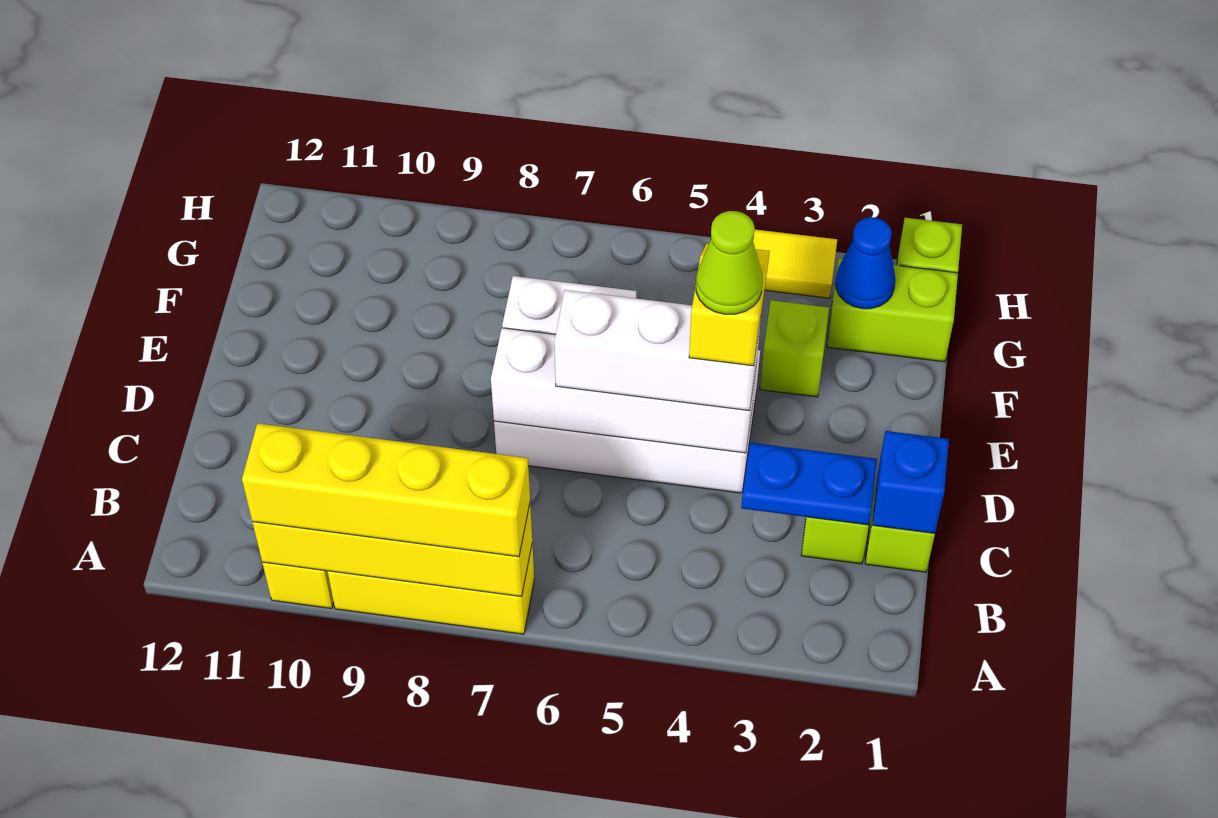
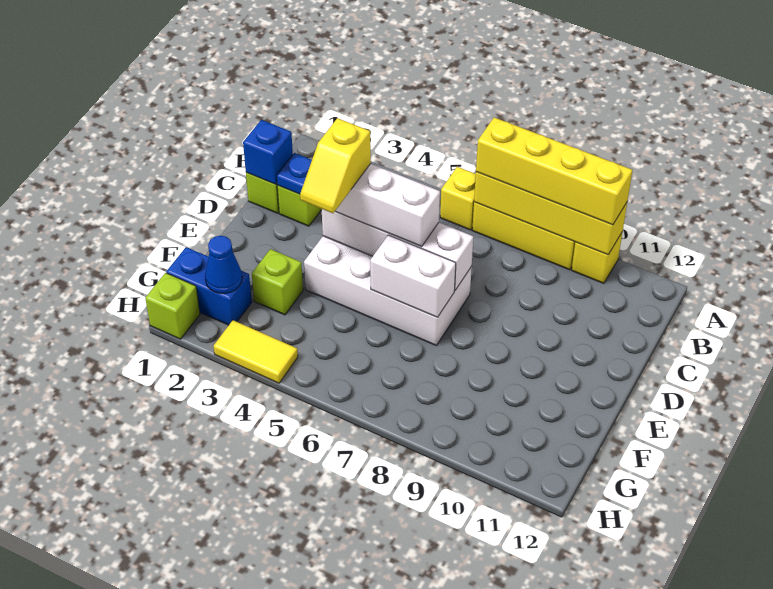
none -> yellow 1x1 brick [440,167,476,230]
lime 1x1 cone [696,211,763,314] -> none
lime 1x2 brick [827,259,958,362] -> blue 1x2 brick [166,247,252,325]

